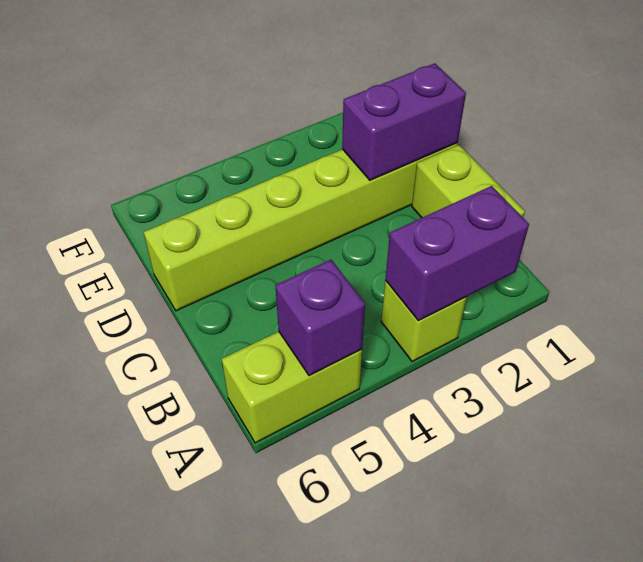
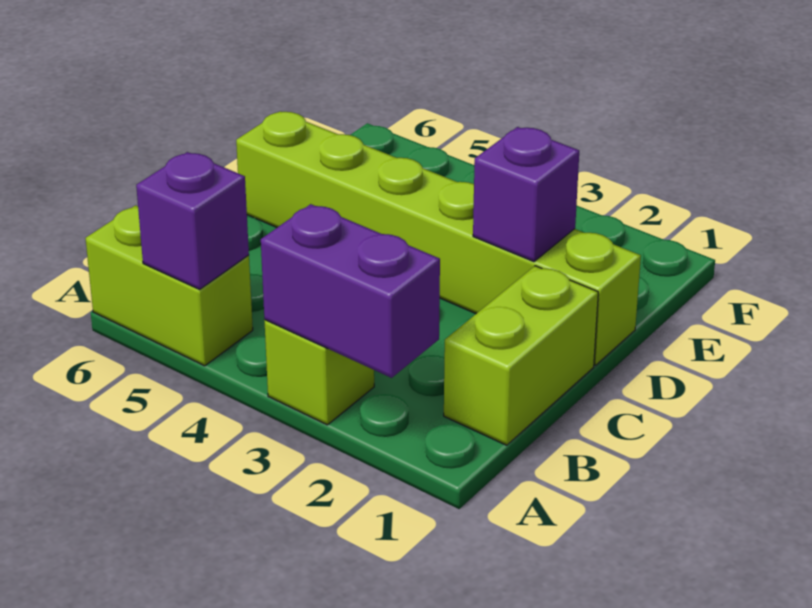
purple 1x2 brick [342,63,466,180] -> purple 1x1 brick [473,127,579,262]

